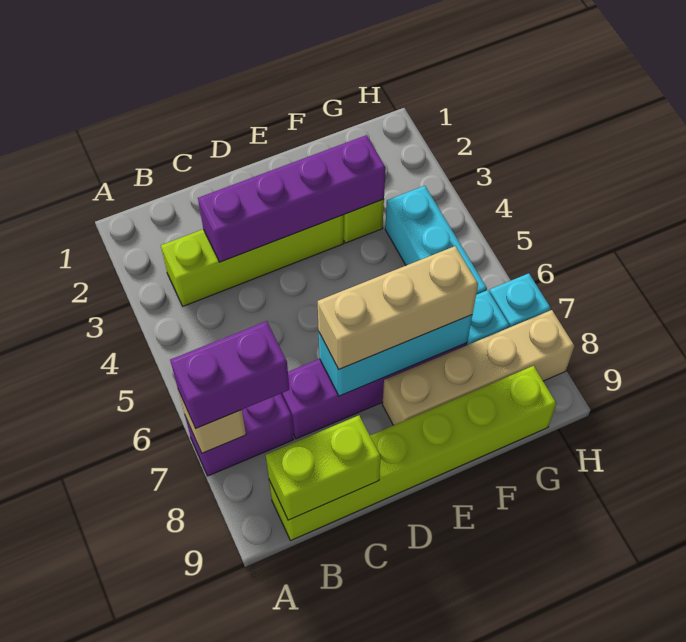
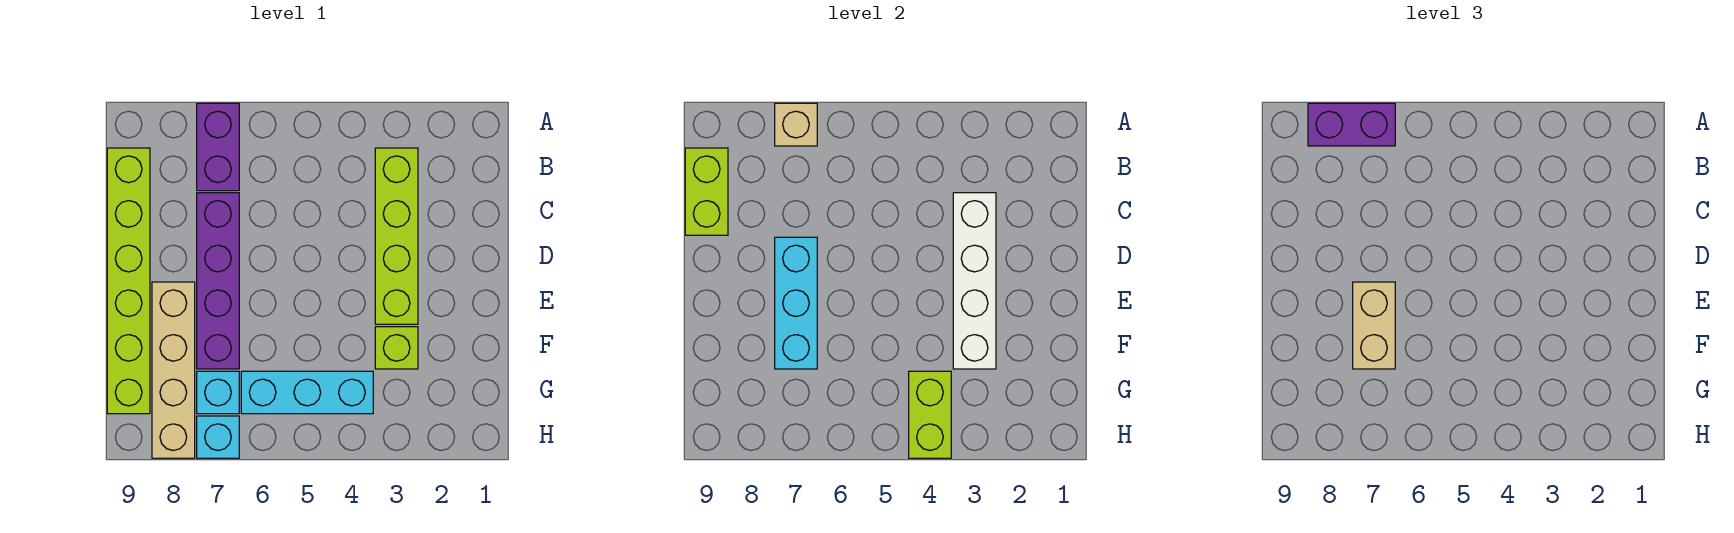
purple 1x2 brick [170,321,289,429] -> purple 1x2 brick turned to [1308,103,1395,146]
purple 1x4 brick [198,135,386,262] -> white 1x4 brick [953,193,996,369]
tan 1x3 brick [318,246,478,369] -> tan 1x2 brick [1353,282,1395,369]
none -> lime 1x2 brick [909,371,951,458]

